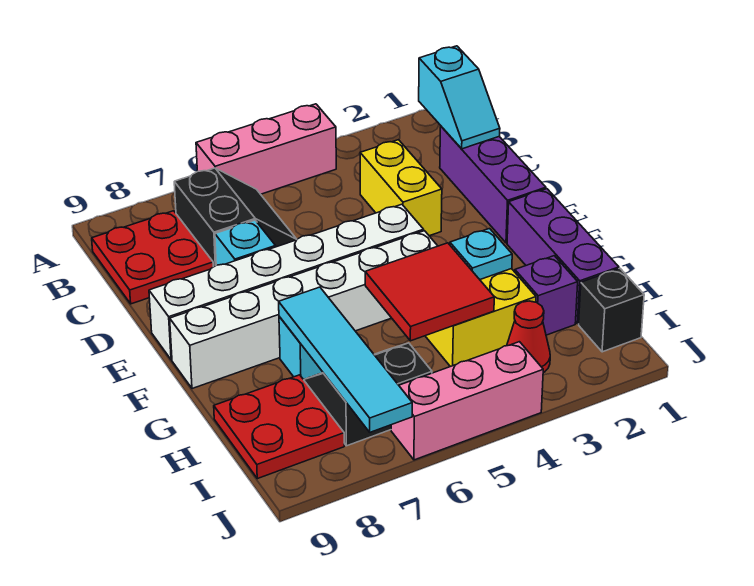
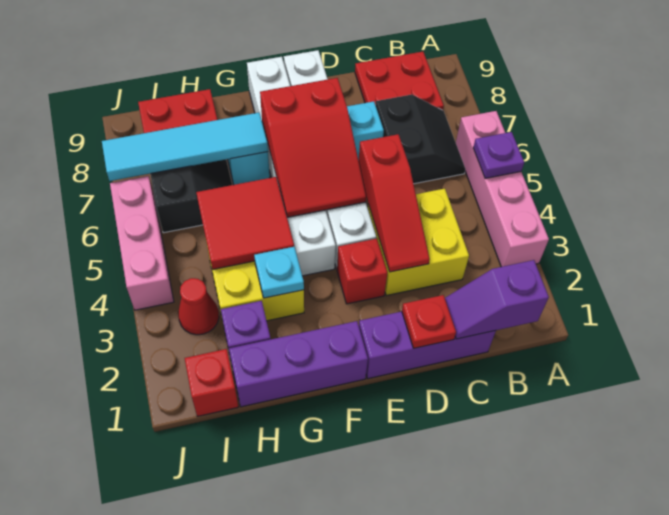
pink 1x3 brick [196,104,336,194] -> pink 1x4 brick [456,111,549,267]
none -> purple 1x1 plate [473,132,524,178]
cyan 1x2 slope [419,46,500,149] -> purple 1x2 slope [445,260,549,339]
black 2x2 slope [174,168,297,267] -> black 2x2 slope turned to [376,94,465,184]
yellow 1x2 brick [360,140,442,236] -> yellow 2x2 brick [368,189,469,296]
none -> red 1x1 plate [402,295,456,348]
none -> red 1x3 slope [359,134,430,272]
none -> red 1x1 brick [337,238,387,304]
none -> red 2x3 slope [260,78,366,217]
black 1x1 brick [579,268,644,352] -> red 1x1 brick [185,349,238,416]

